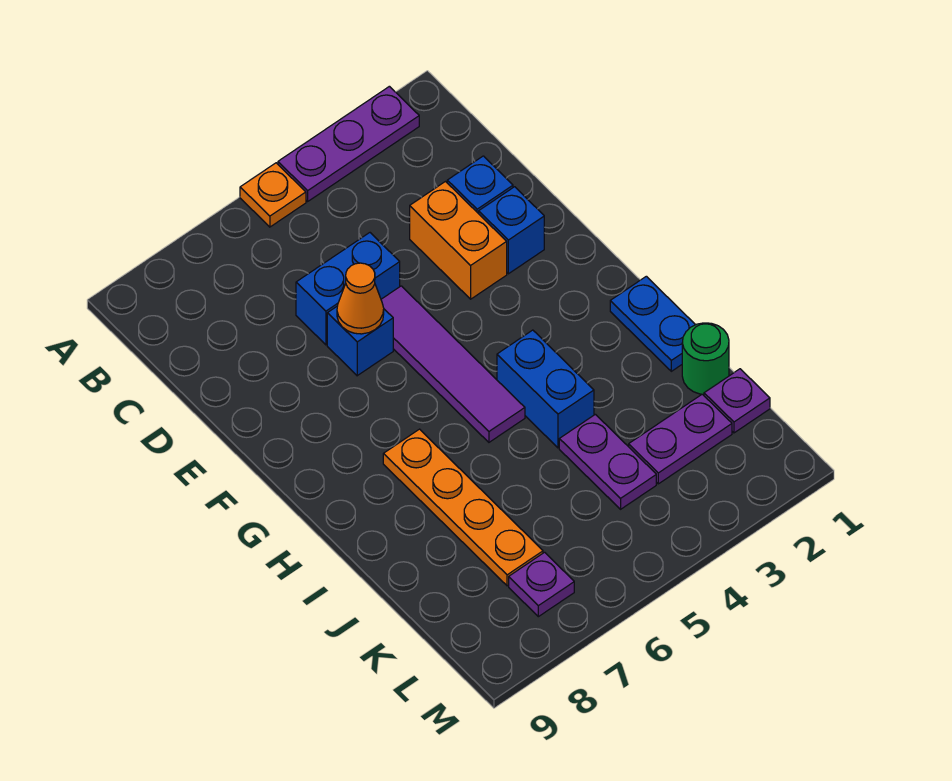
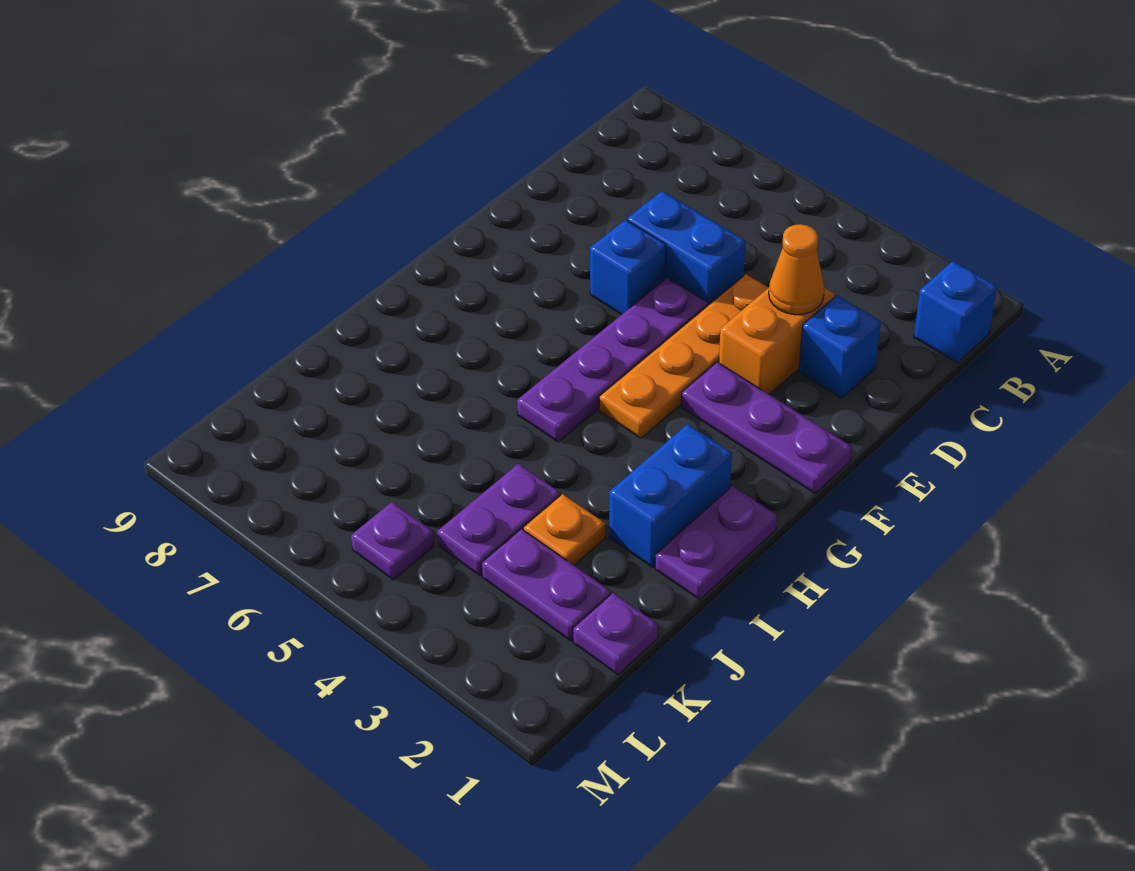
purple 1x3 plate [278,86,419,201] -> purple 1x3 plate moved to [681,362,852,493]
orange 1x1 plate [240,163,306,227] -> orange 1x1 plate moved to [523,494,605,565]
blue 1x1 brick [479,187,544,274] -> blue 1x1 brick moved to [914,261,997,363]
purple 1x4 tile [381,286,525,442] -> purple 1x4 plate [517,278,708,442]
orange 1x1 cone [337,263,384,334] -> orange 1x1 cone moved to [769,224,824,315]
blue 1x2 plate [610,276,695,371] -> purple 1x2 plate [655,486,777,600]
blue 1x2 brick [497,330,594,448] -> blue 1x2 brick moved to [609,424,732,567]
orange 1x4 plate [383,429,543,586] -> orange 1x4 plate moved to [599,274,768,438]
green 1x1 round brick [682,323,729,394] -> none
purple 1x1 plate [509,552,574,617] -> purple 1x1 plate moved to [351,502,434,580]

